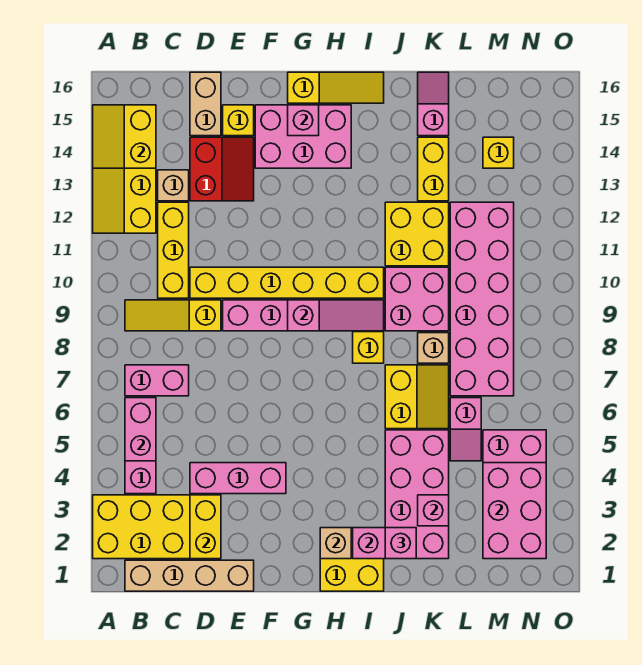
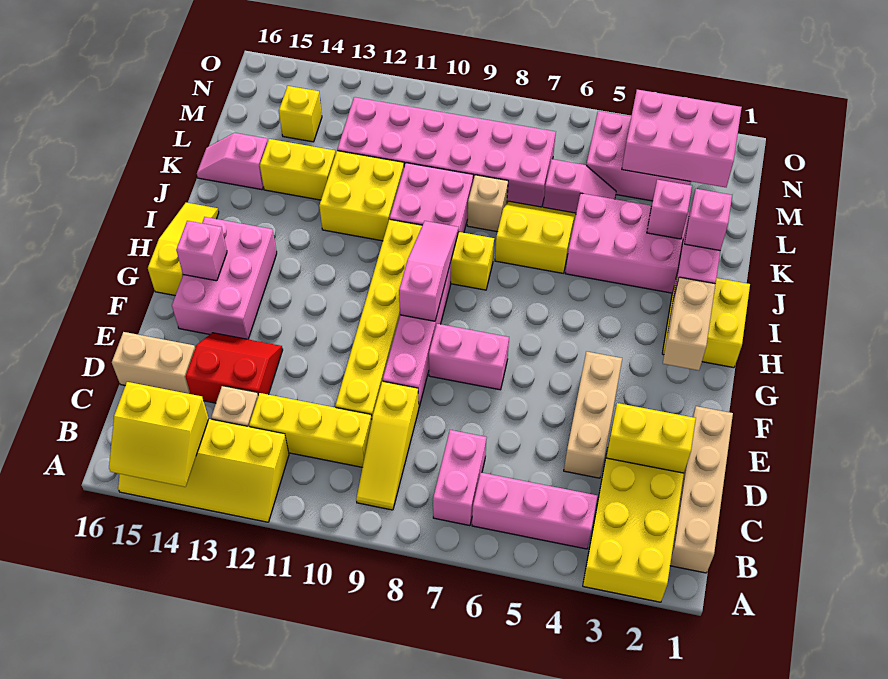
pink 1x2 brick [125,398,156,461] -> pink 1x2 brick moved to [429,324,509,390]
pink 1x3 brick [190,463,286,494] -> tan 1x3 brick [564,352,622,478]
yellow 1x1 brick [223,105,254,136] -> none
tan 1x1 brick [320,528,351,559] -> tan 1x2 brick [663,277,715,370]

